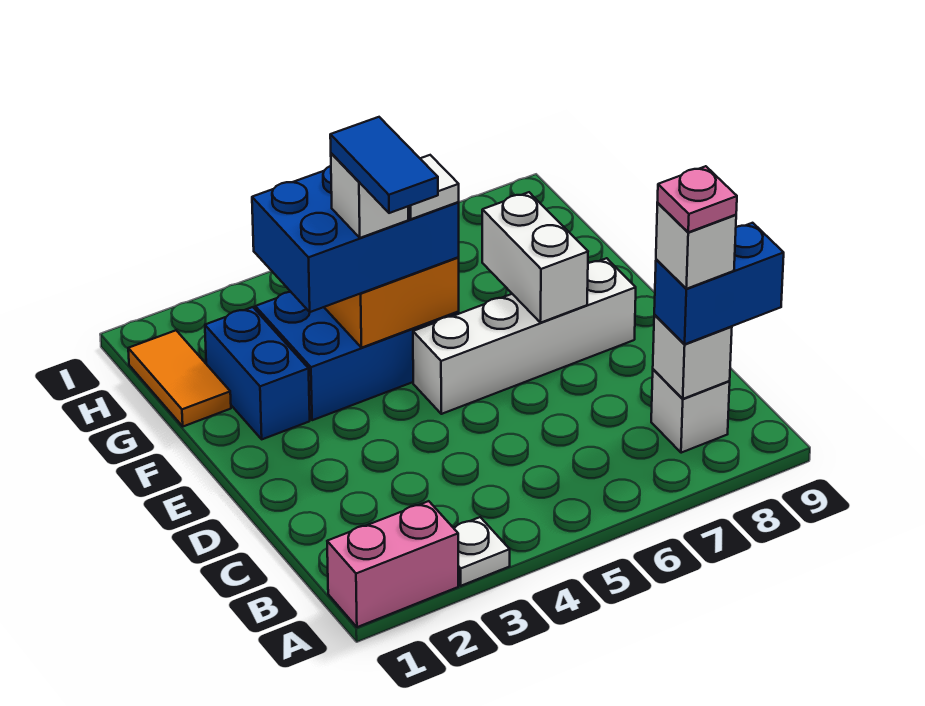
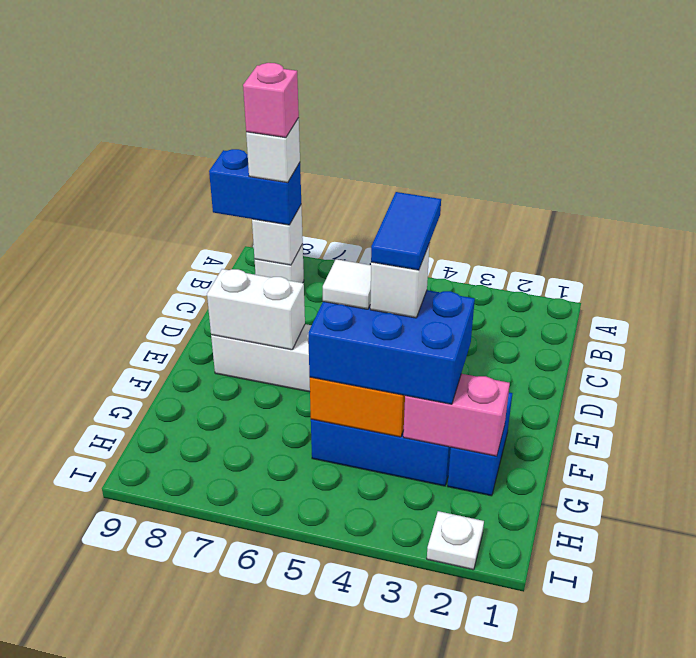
pink 1x2 brick [327,501,458,627] -> pink 1x2 brick moved to [403,374,510,456]
white 1x1 plate [454,517,510,586] -> white 1x1 plate moved to [427,511,484,570]
pink 1x1 plate [658,166,737,232] -> pink 1x1 brick [243,63,299,138]
white 1x2 brick [482,192,588,323] -> white 1x2 brick turned to [207,269,305,350]
orange 1x2 tile [128,330,231,426] -> none

